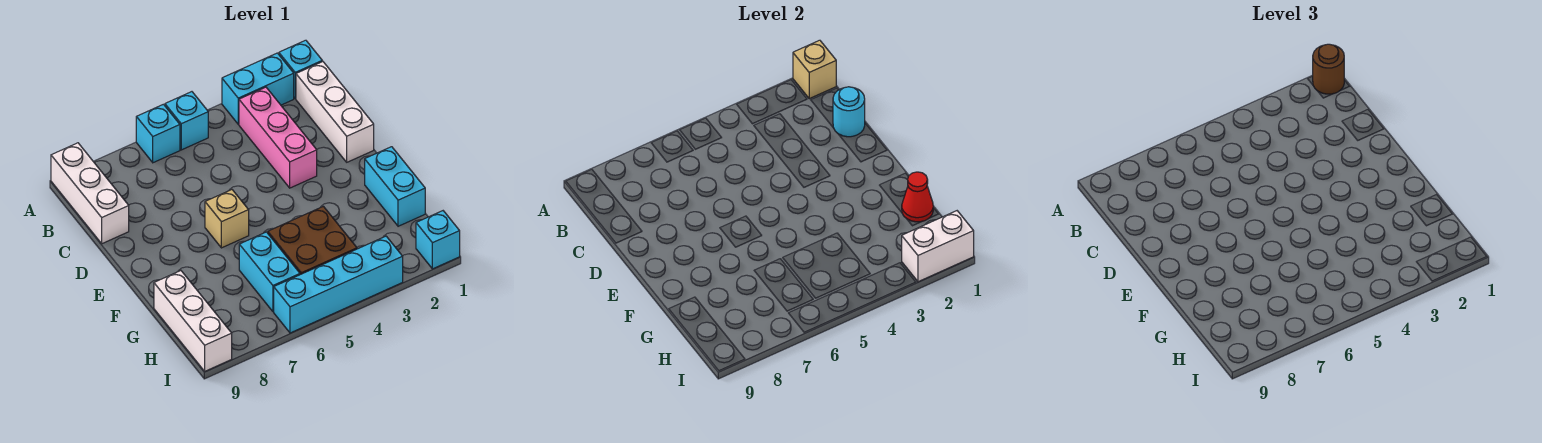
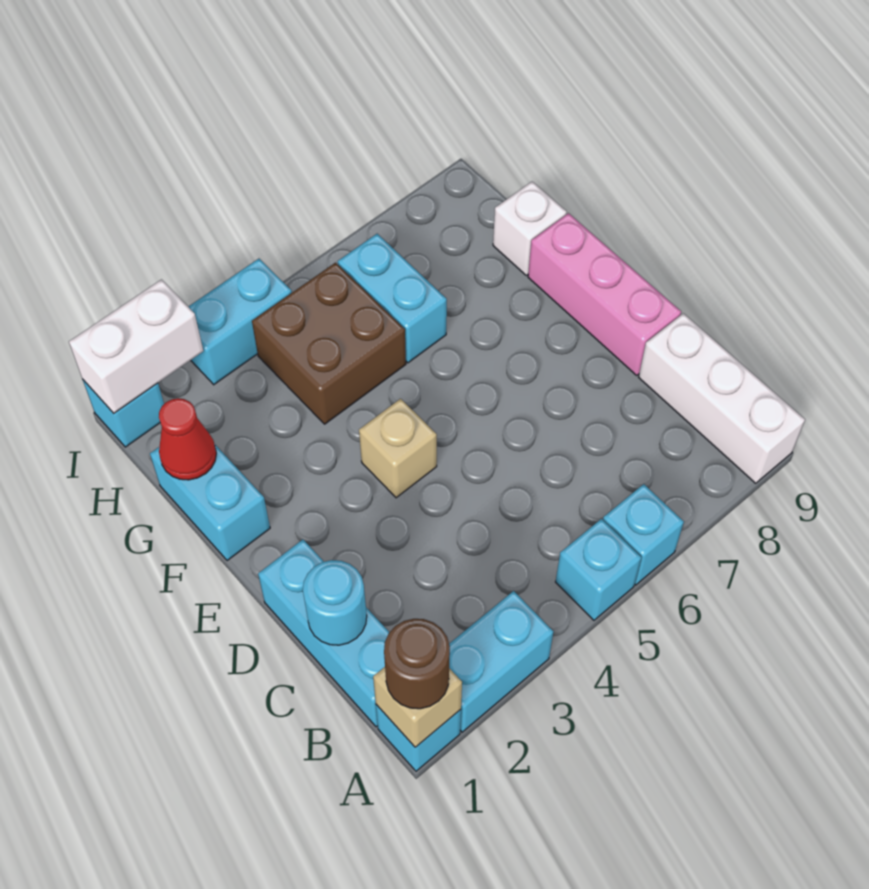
white 1x3 brick [296,62,374,162] -> cyan 1x3 brick [258,540,389,727]
pink 1x3 brick [239,87,317,188] -> pink 1x3 brick moved to [528,213,681,375]
tan 1x1 brick [205,190,249,248] -> tan 1x1 brick moved to [359,399,437,498]
white 1x3 brick [154,271,232,371] -> white 1x1 brick [493,182,567,275]
cyan 1x4 brick [274,236,403,333] -> cyan 1x2 brick [188,259,292,385]

